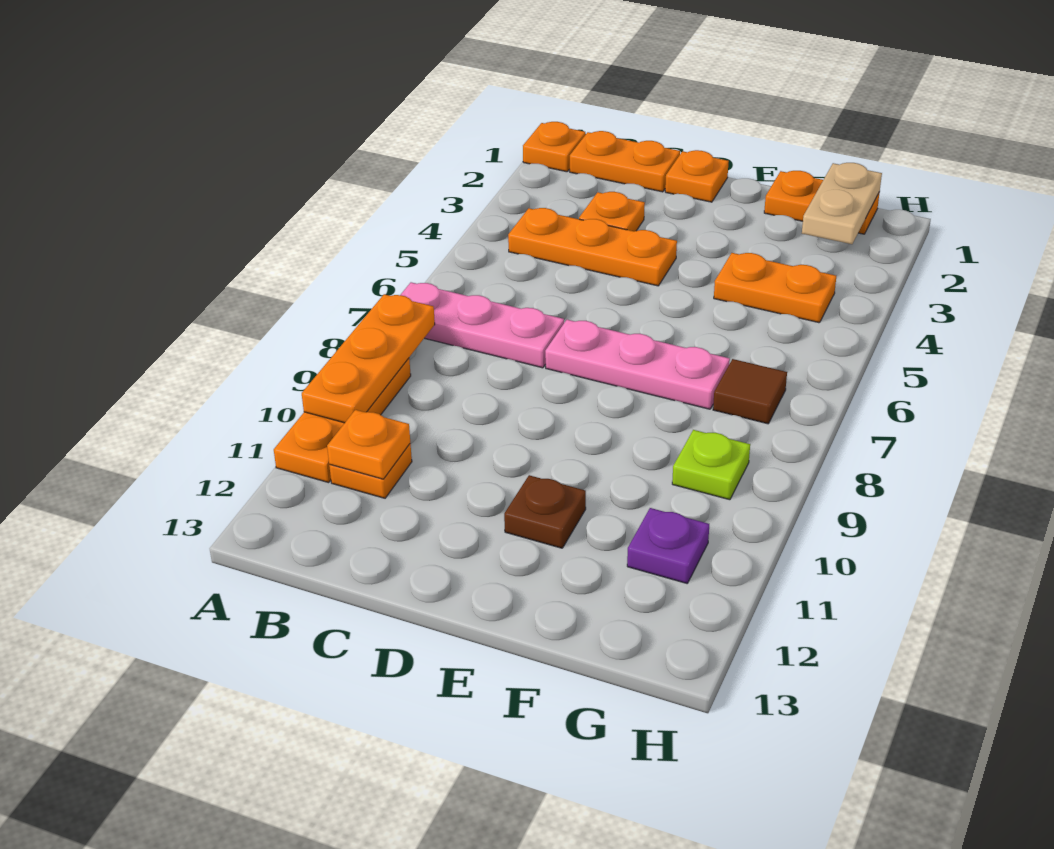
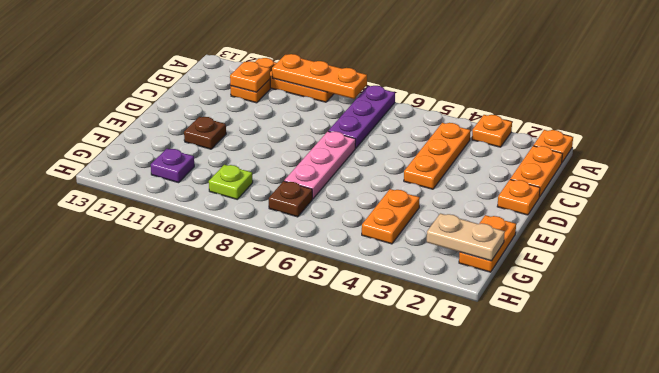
pink 1x3 plate [401,282,564,368] -> purple 1x3 plate [329,86,395,148]
orange 1x1 plate [579,192,645,231] -> orange 1x1 plate moved to [472,115,512,147]
brown 1x1 tile [713,359,787,424] -> brown 1x1 plate [269,181,312,217]

